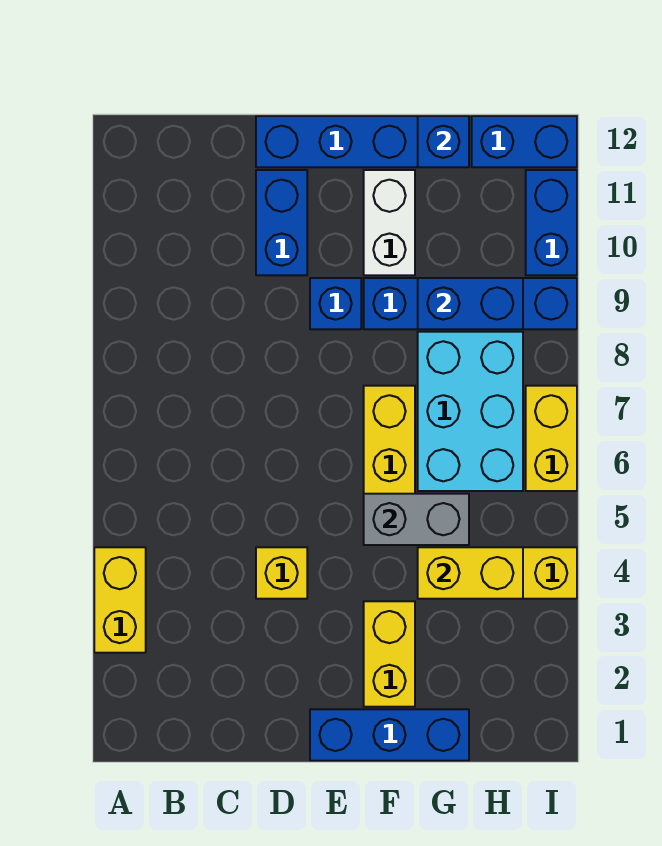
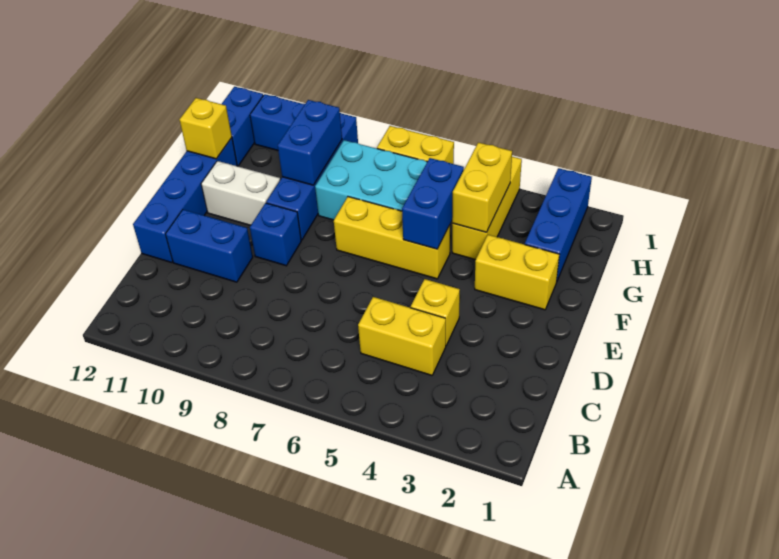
yellow 1x2 brick [94,547,146,653] -> yellow 1x2 brick moved to [358,297,446,375]
blue 1x3 brick [310,709,469,761] -> blue 1x3 brick moved to [525,168,592,282]
grey 1x2 brick [364,494,469,545] -> blue 1x2 brick [402,158,464,249]
blue 1x1 brick [418,116,469,167] -> yellow 1x1 brick [180,98,232,159]

